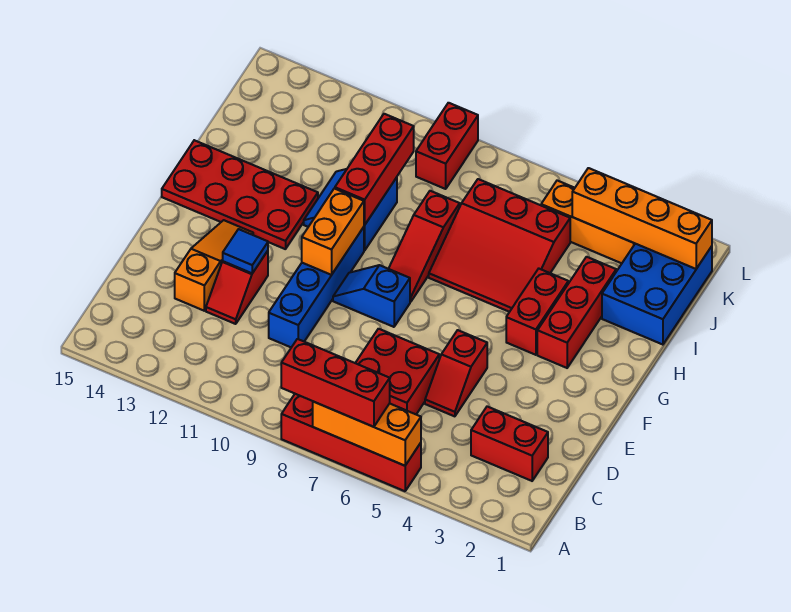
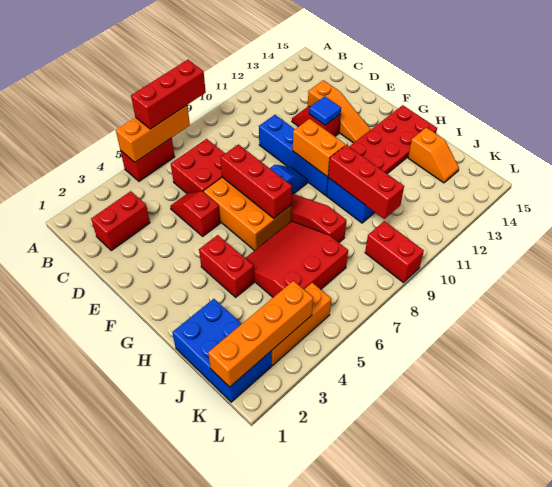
red 1x4 brick [281,394,421,491] -> red 1x2 brick [120,138,175,181]
none -> orange 2x3 brick [203,177,291,251]
red 1x3 brick [537,257,616,368] -> red 1x3 brick moved to [220,144,292,218]
none -> orange 1x2 slope [408,127,459,183]

